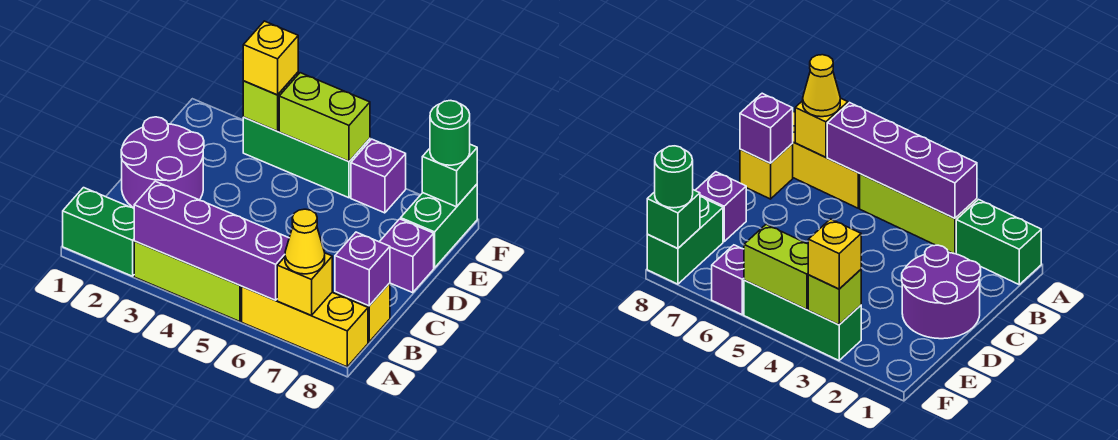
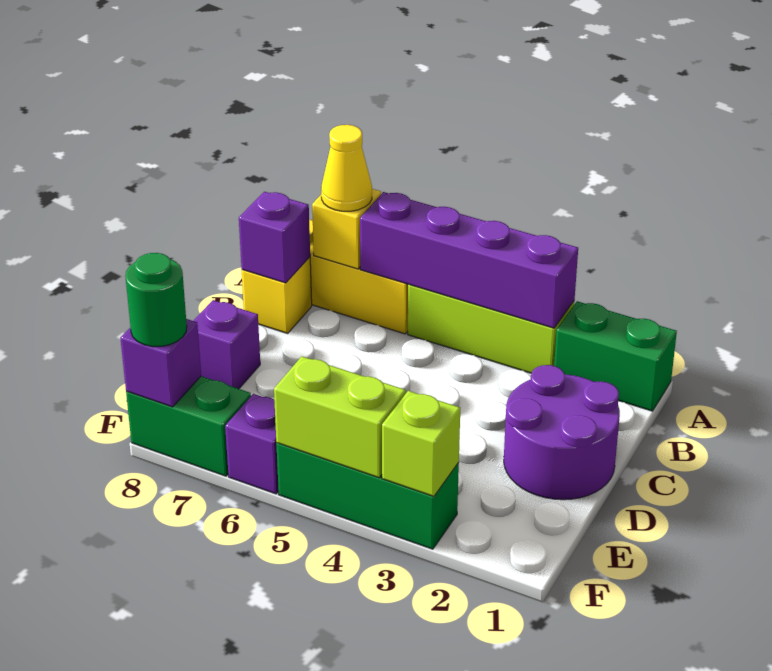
green 1x2 brick [401,184,477,268] -> green 1x2 brick turned to [126,376,251,476]
yellow 1x1 brick [243,21,298,95] -> none
green 1x1 brick [422,144,477,207] -> purple 1x1 brick [120,319,201,407]

